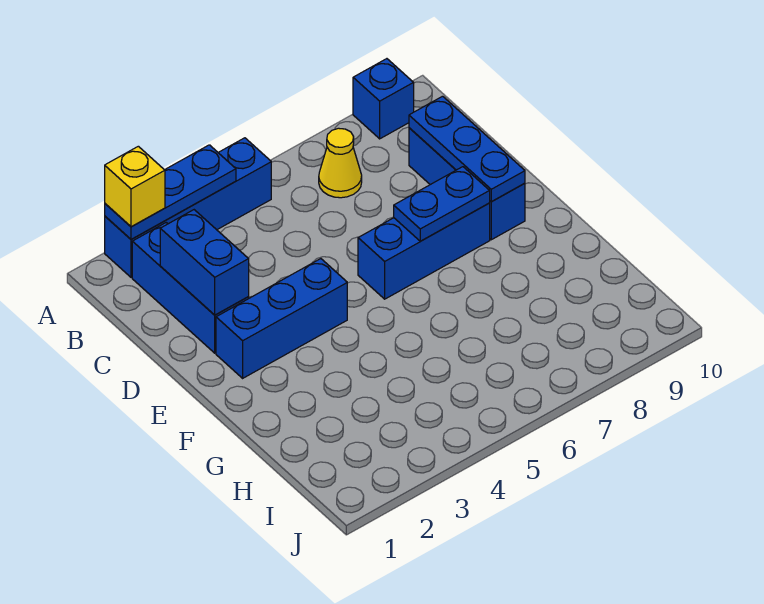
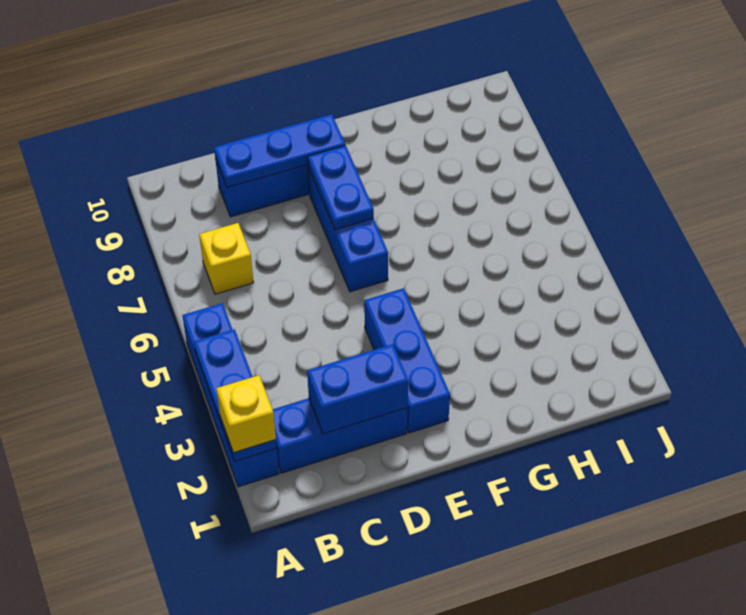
blue 1x1 brick [353,59,414,139] -> none
yellow 1x1 cone [319,128,362,198] -> yellow 1x1 brick [199,223,254,294]

